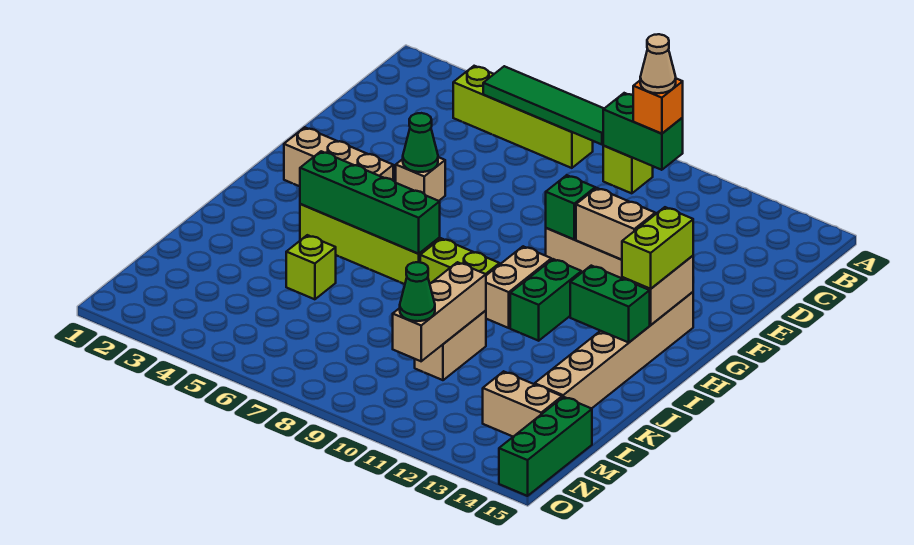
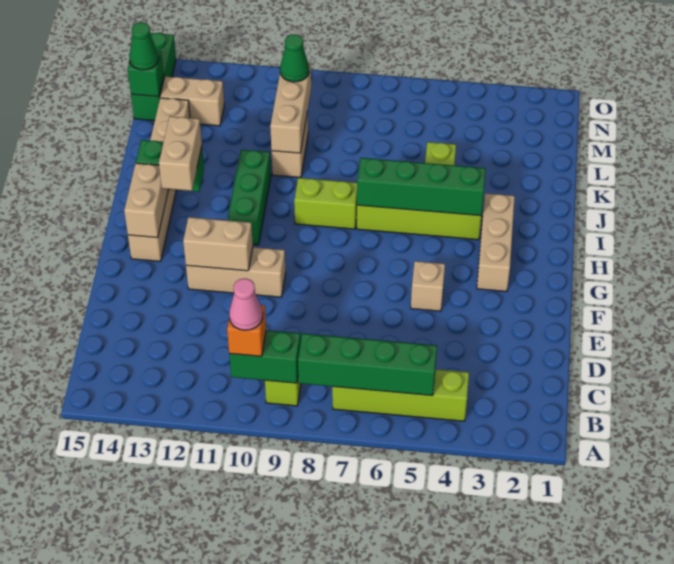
green 1x4 tile [483,66,604,144] -> green 1x4 brick [298,333,437,396]
tan 1x1 cone [640,34,676,93] -> pink 1x1 cone [229,278,263,330]
green 1x1 cone [403,113,438,172] -> green 1x1 cone moved to [129,22,159,70]
green 1x1 brick [546,175,595,239] -> green 1x1 brick moved to [128,51,164,96]
tan 1x3 brick [284,127,393,186] -> tan 1x3 brick turned to [477,193,515,291]
lime 1x2 brick [622,207,693,289] -> none
tan 1x2 brick [486,246,551,328] -> tan 1x2 brick moved to [159,116,202,191]
green 1x2 brick [510,259,581,341] -> green 1x3 brick [228,150,271,245]

